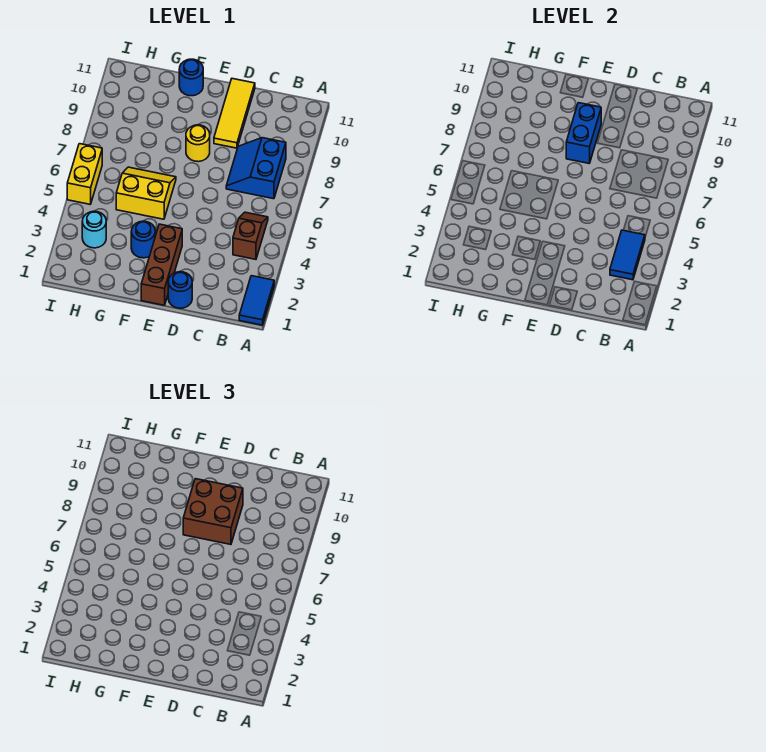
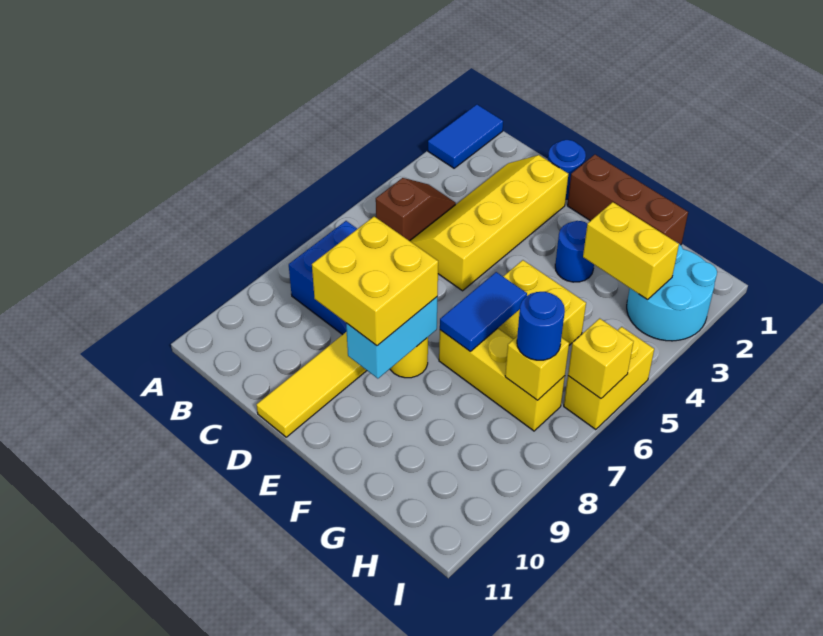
blue 1x2 tile [610,230,645,280] -> blue 1x2 tile moved to [440,272,527,351]
brown 1x2 slope [233,212,268,259] -> brown 1x2 slope turned to [376,178,456,241]
none -> yellow 2x4 slope [410,155,568,291]
brown 2x2 brick [183,479,243,544] -> yellow 2x2 brick [312,217,438,346]
brown 1x3 brick [141,224,182,305] -> brown 1x3 brick turned to [567,155,688,245]
blue 1x2 brick [566,103,601,163] -> cyan 1x2 brick [346,296,438,378]
none -> yellow 1x3 brick [439,328,565,431]
blue 1x1 round brick [179,59,203,96] -> blue 1x1 round brick moved to [517,292,565,360]
none -> yellow 1x2 brick [583,202,679,300]
cyan 1x1 round brick [82,211,106,248] -> cyan 2x2 round brick [627,244,717,341]
none -> yellow 1x1 brick [505,337,569,400]
none -> yellow 1x1 brick [568,318,633,398]

